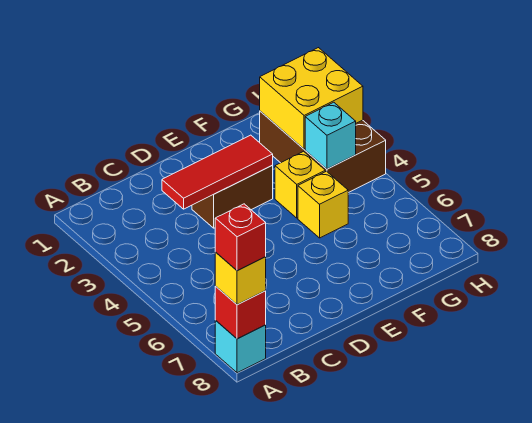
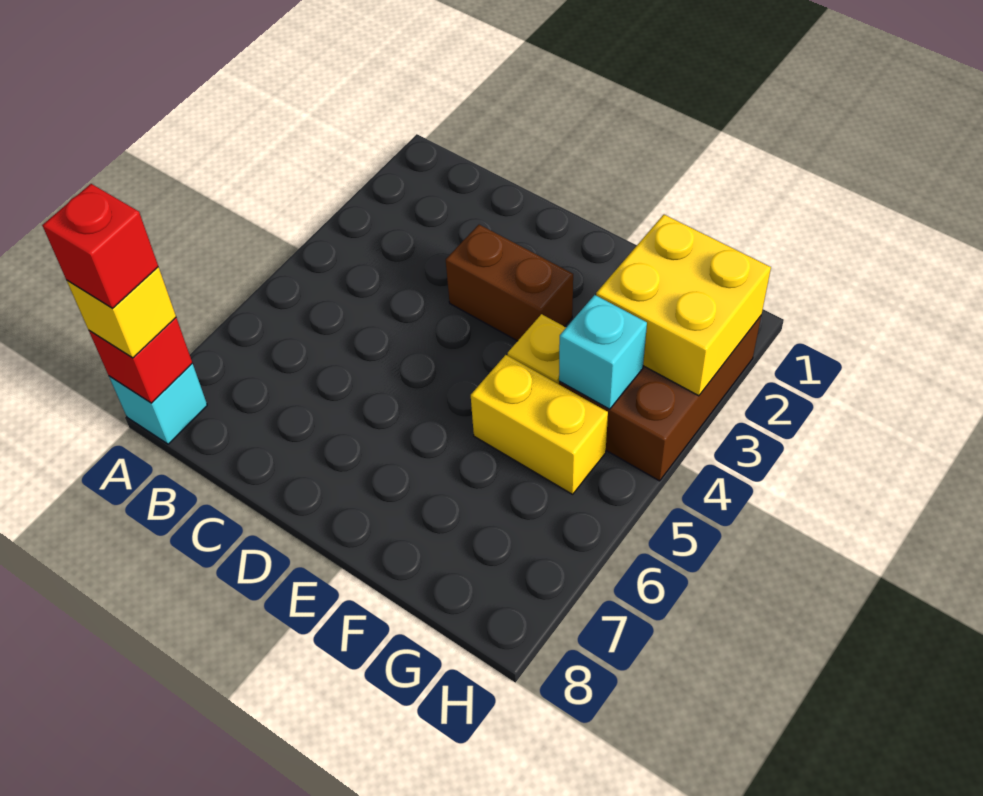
red 1x3 tile [162,135,273,209] -> none
yellow 1x1 brick [298,171,348,238] -> yellow 1x2 brick [471,355,608,494]

